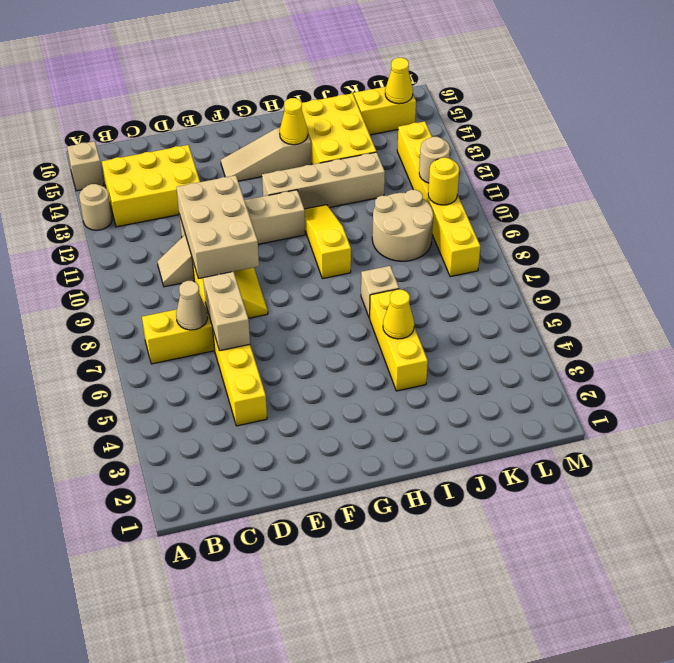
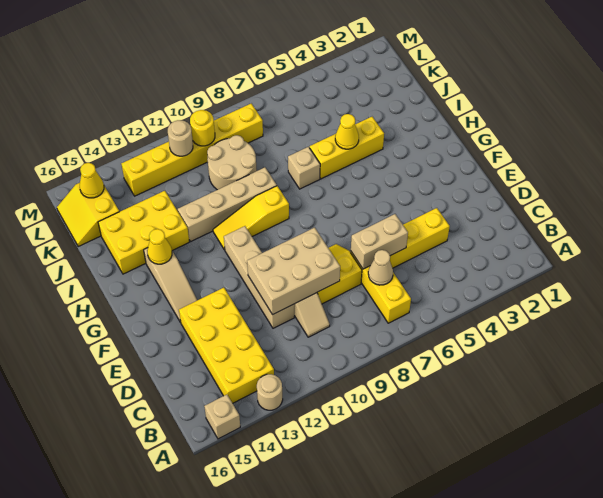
yellow 2x3 brick [102,145,200,227] -> yellow 2x4 brick [179,288,274,403]
tan 1x4 brick [262,152,385,209] -> tan 1x4 brick turned to [178,167,277,242]

